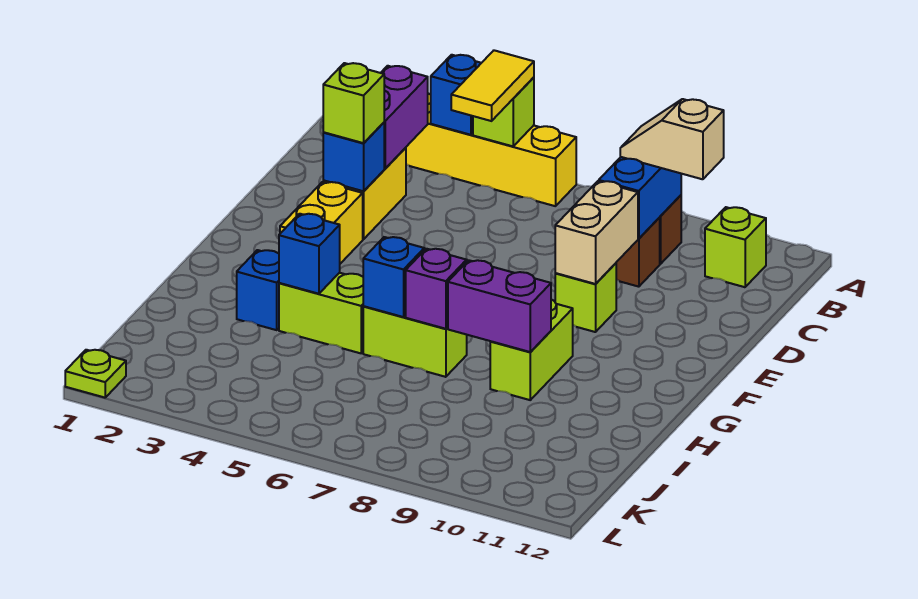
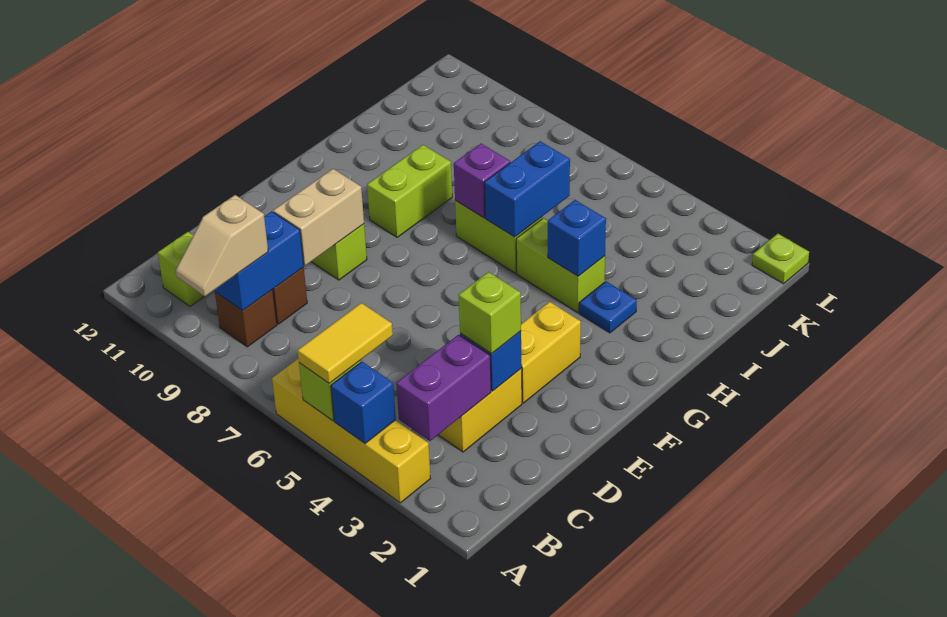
tan 1x2 slope [620,99,724,179] -> tan 1x2 slope turned to [176,195,268,296]
blue 1x1 brick [237,250,279,330] -> blue 1x1 plate [579,281,637,333]
blue 1x1 brick [363,237,424,317] -> blue 1x2 brick [484,141,570,237]
purple 1x2 brick [448,260,551,352] -> none

